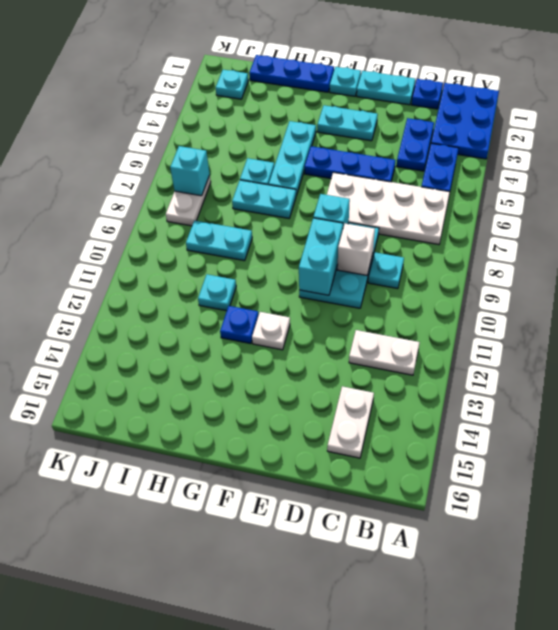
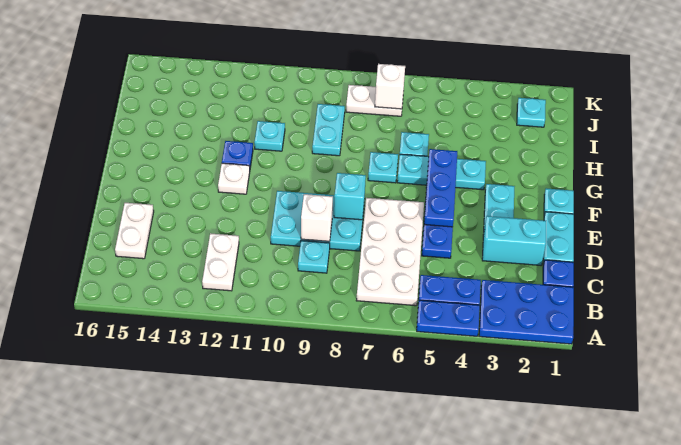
blue 1x2 plate [397,118,434,171] -> blue 1x2 plate moved to [417,300,480,336]
white 1x2 plate [327,386,374,458] -> white 1x2 plate turned to [115,203,154,259]
cyan 1x2 brick [299,218,343,295] -> cyan 1x2 brick moved to [482,216,546,265]
blue 1x3 plate [249,55,334,92] -> blue 1x3 plate moved to [424,149,457,227]
cyan 1x2 plate [232,180,296,218] -> cyan 1x1 plate [368,152,398,183]
cyan 1x1 brick [170,146,210,196] -> white 1x1 brick [375,64,405,109]

